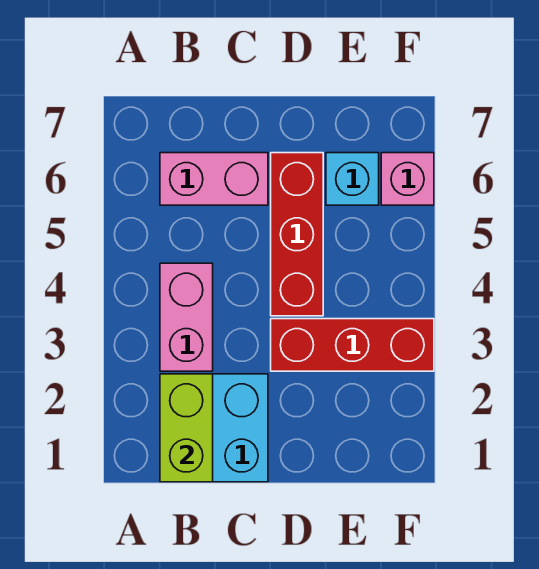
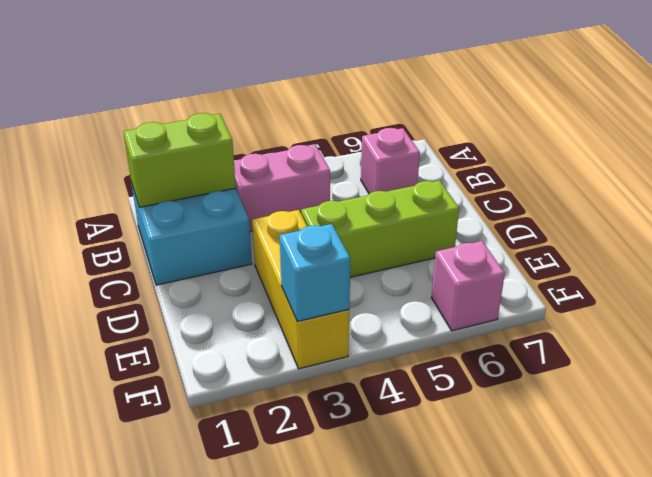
pink 1x2 brick [160,153,268,205] -> pink 1x1 brick [361,128,420,194]
red 1x3 brick [271,319,434,371] -> yellow 1x3 brick [252,210,349,369]
red 1x3 brick [271,153,323,316] -> lime 1x3 brick [301,181,459,277]
cyan 1x1 brick [326,153,379,205] -> cyan 1x1 brick moved to [280,224,350,321]

